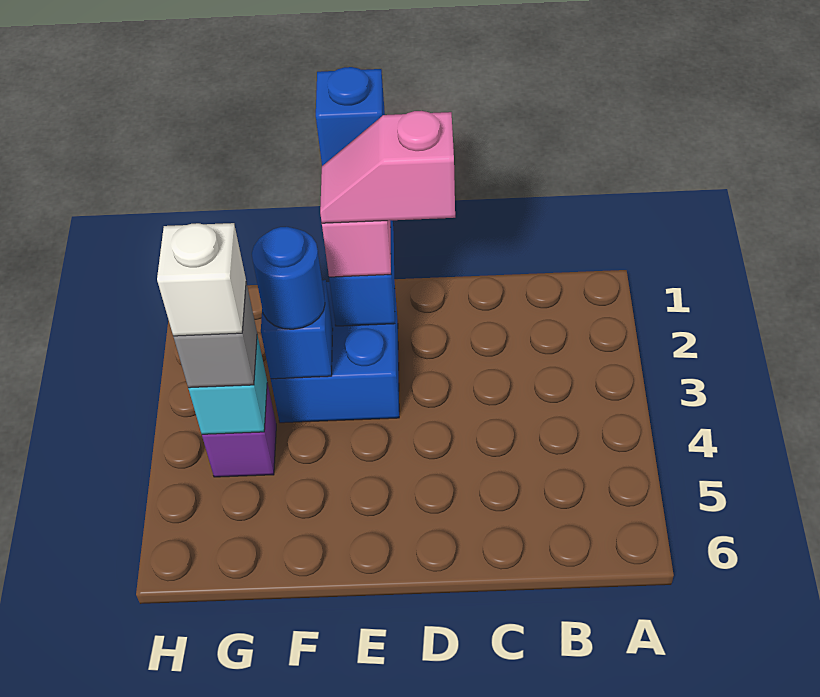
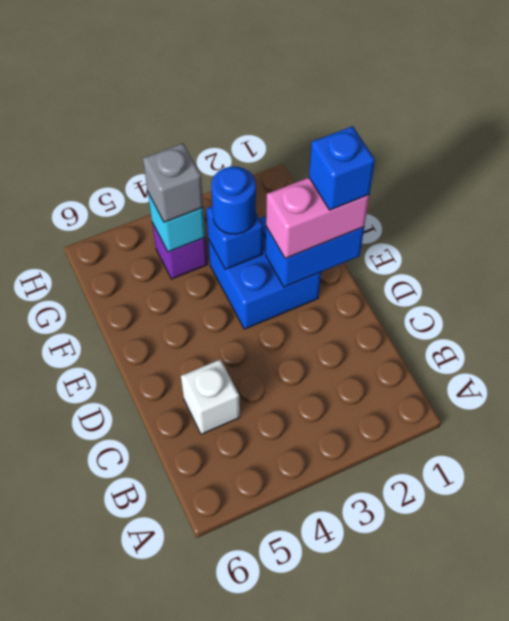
pink 1x2 slope [320,111,455,223] -> none
white 1x1 brick [157,223,246,336] -> white 1x1 brick moved to [181,359,240,434]

